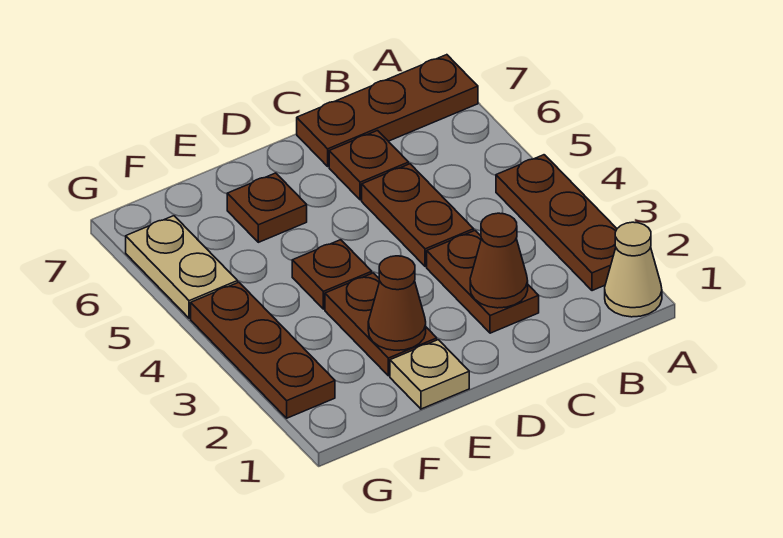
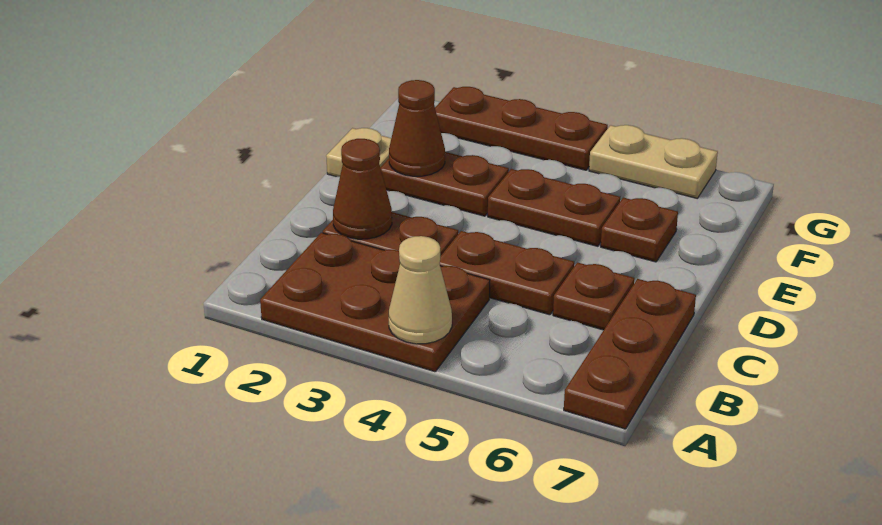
tan 1x1 cone [605,222,662,317] -> tan 1x1 cone moved to [389,236,452,344]
brown 1x3 plate [496,155,617,291] -> brown 2x3 plate [260,233,490,372]
brown 1x1 plate [292,240,372,309] -> brown 1x2 plate [488,169,620,246]

